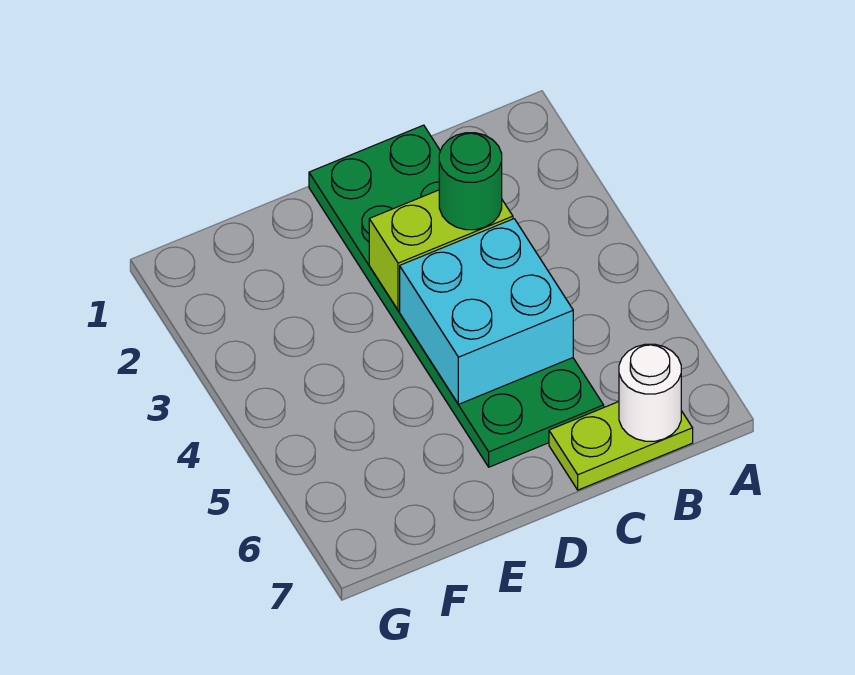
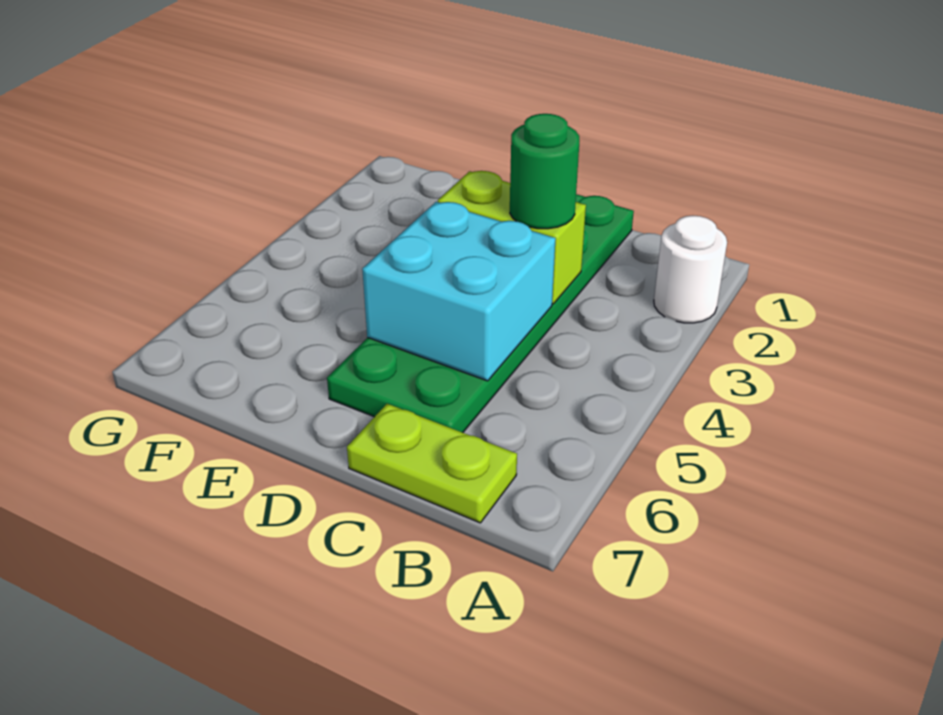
white 1x1 round brick [619,344,681,441] -> white 1x1 round brick moved to [654,216,727,323]

